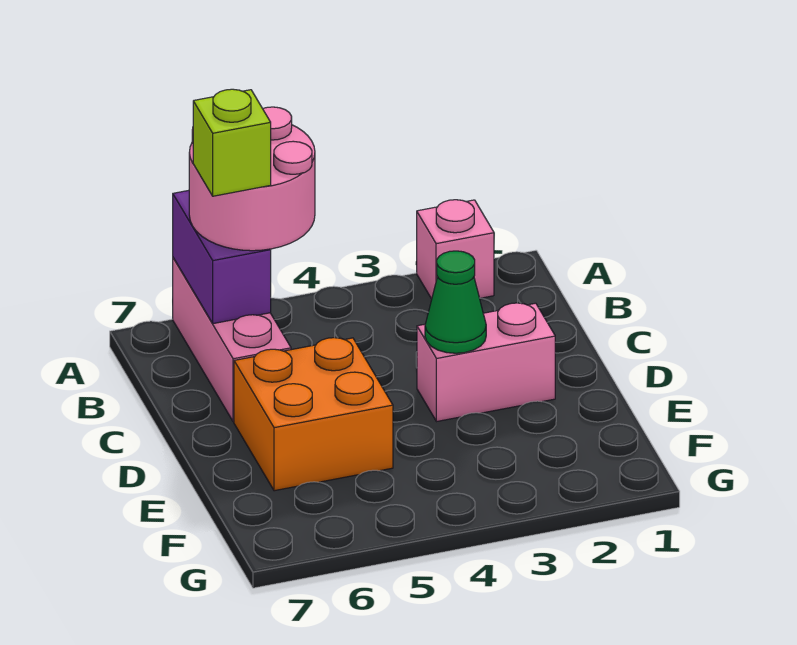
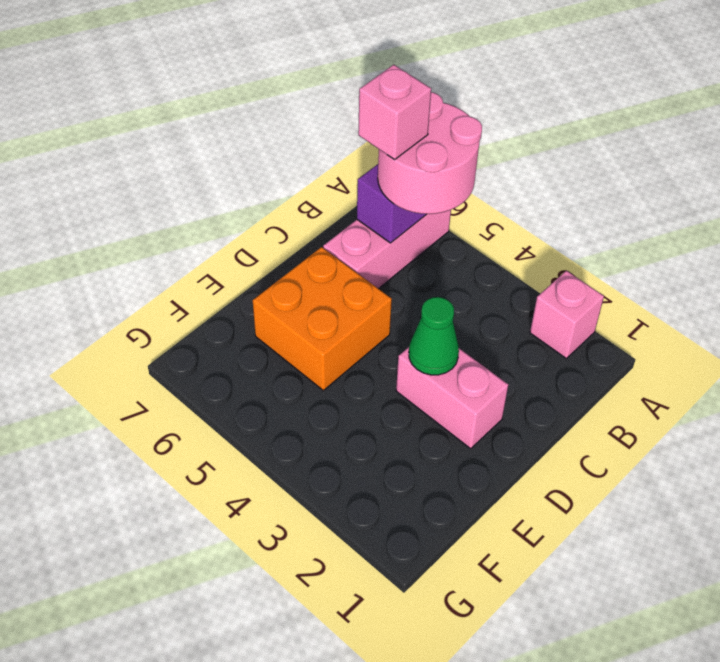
lime 1x1 brick [193,89,271,196] -> pink 1x1 brick [358,65,431,160]

